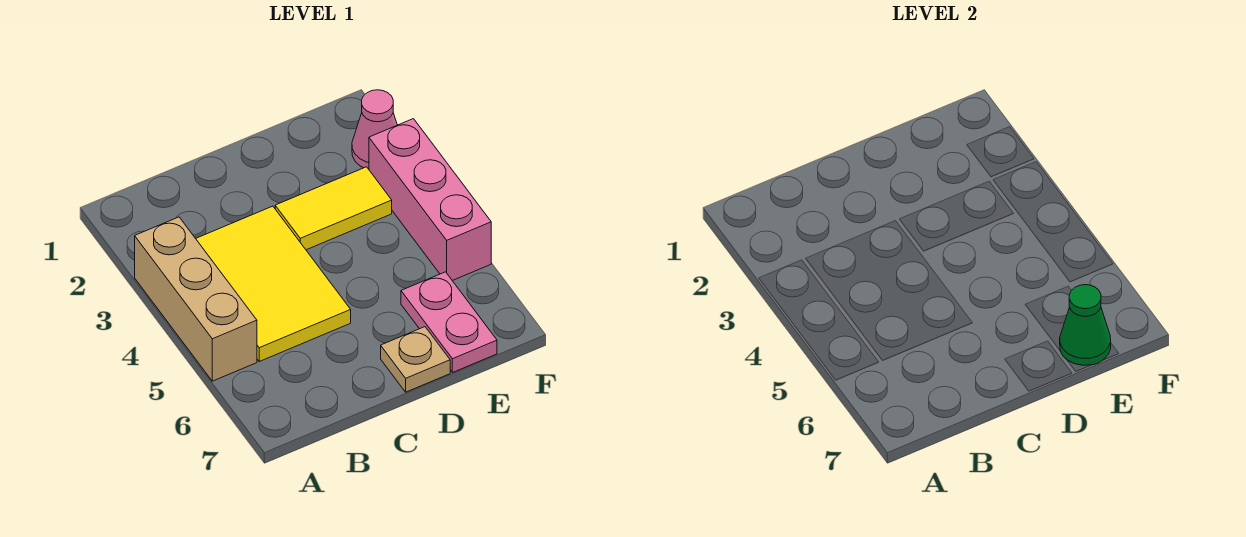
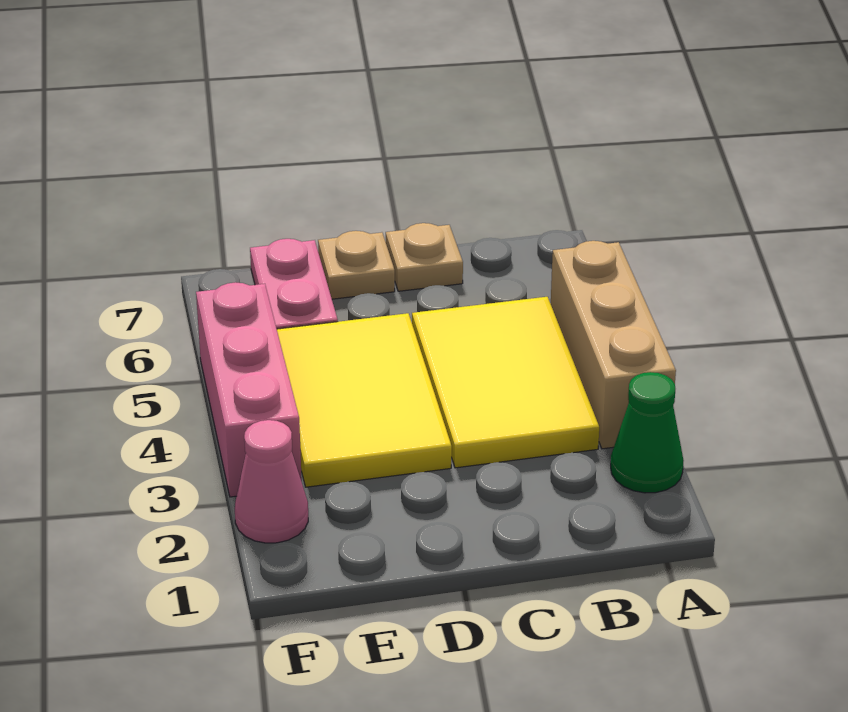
none -> tan 1x1 plate [386,223,463,291]
yellow 1x2 tile [275,167,392,250] -> yellow 2x3 tile [277,313,452,487]
green 1x1 cone [1060,285,1111,365] -> green 1x1 cone moved to [611,372,684,493]

